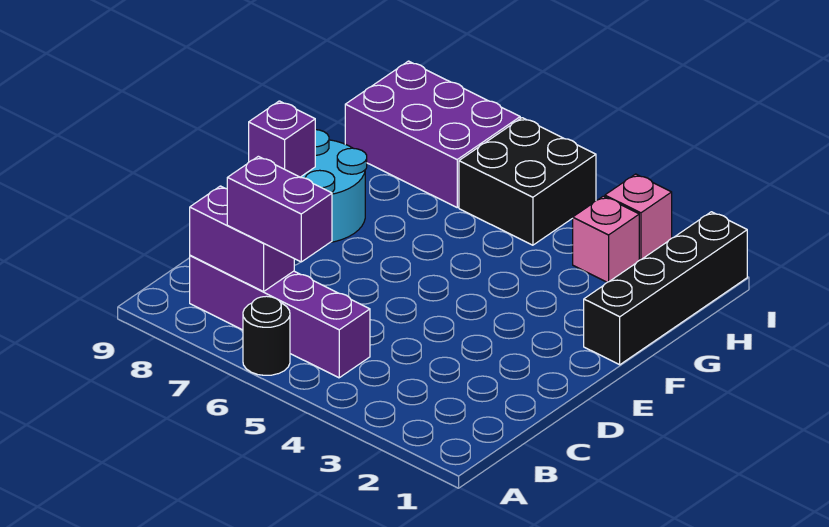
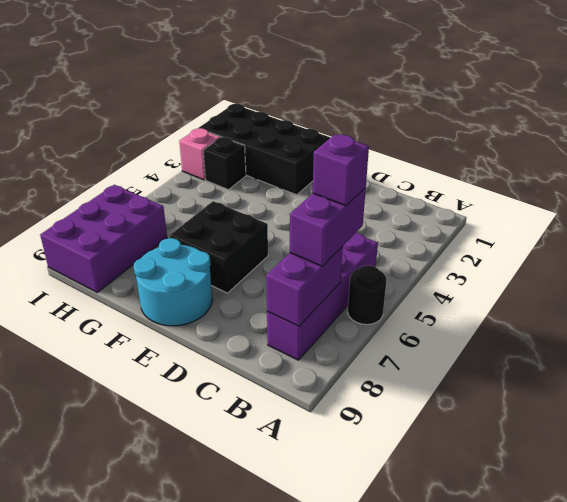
purple 1x1 brick [249,101,315,177] -> purple 1x1 brick moved to [313,135,369,206]
black 1x4 brick [584,212,747,365] -> black 2x4 brick [199,104,330,195]
pink 1x1 brick [573,196,639,282] -> black 1x1 brick [203,137,246,190]
black 2x2 brick [459,118,596,245] -> black 2x2 brick moved to [170,201,268,293]

